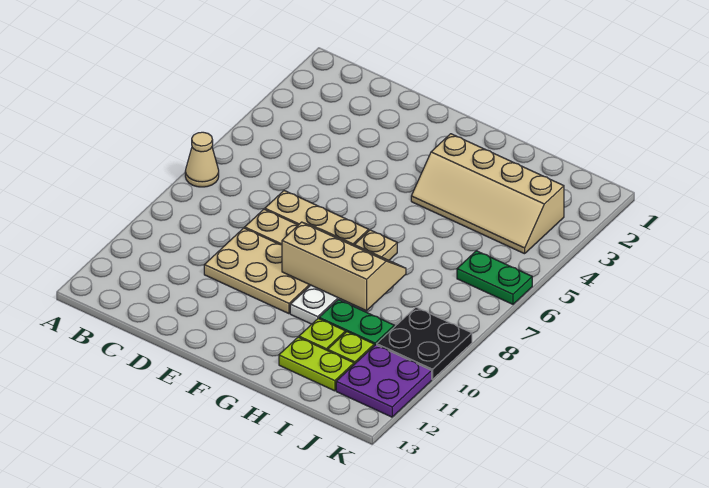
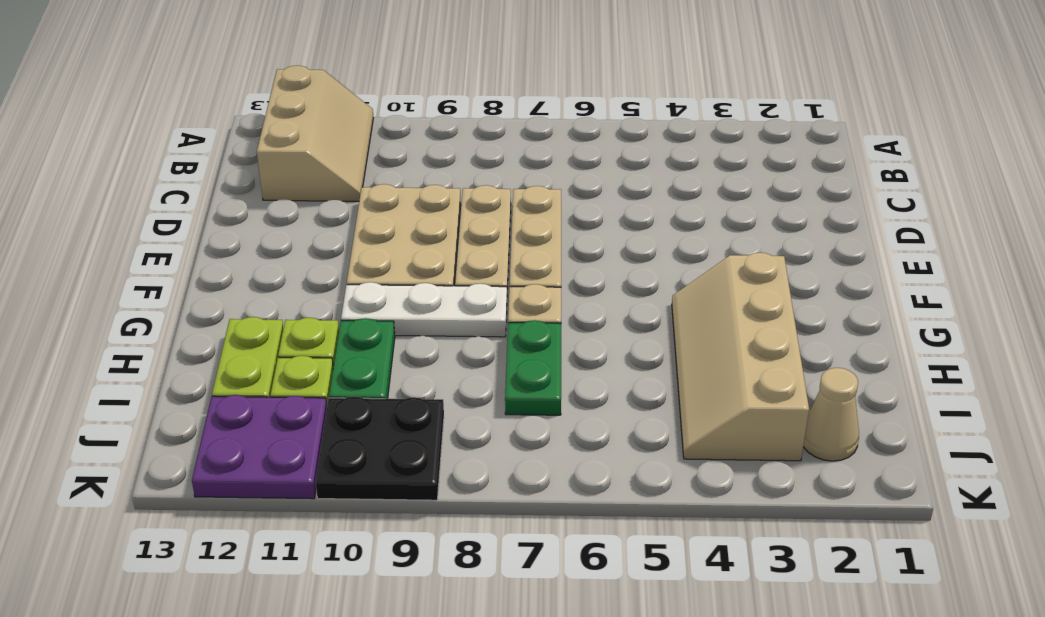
tan 1x1 cone [185,132,219,187] -> tan 1x1 cone moved to [803,368,859,461]
tan 2x3 slope [282,222,406,311] -> tan 2x3 slope moved to [257,66,374,201]
green 1x2 plate [457,251,532,304] -> green 1x2 plate moved to [505,320,561,415]

